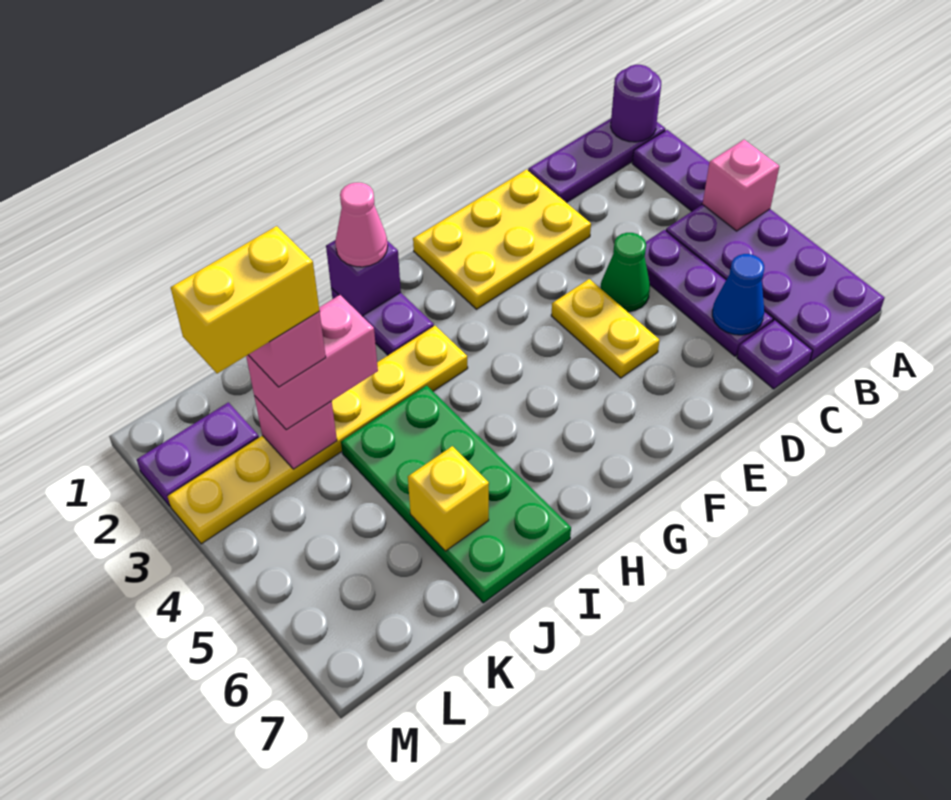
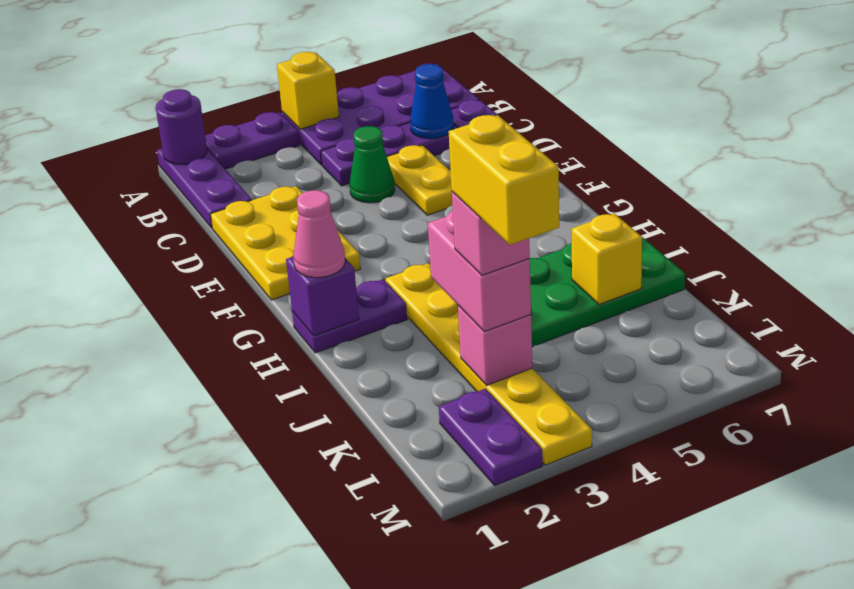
pink 1x1 brick [703,140,780,231] -> yellow 1x1 brick [277,52,339,129]
yellow 1x2 plate [551,279,660,378] -> yellow 1x2 plate turned to [387,145,452,215]

